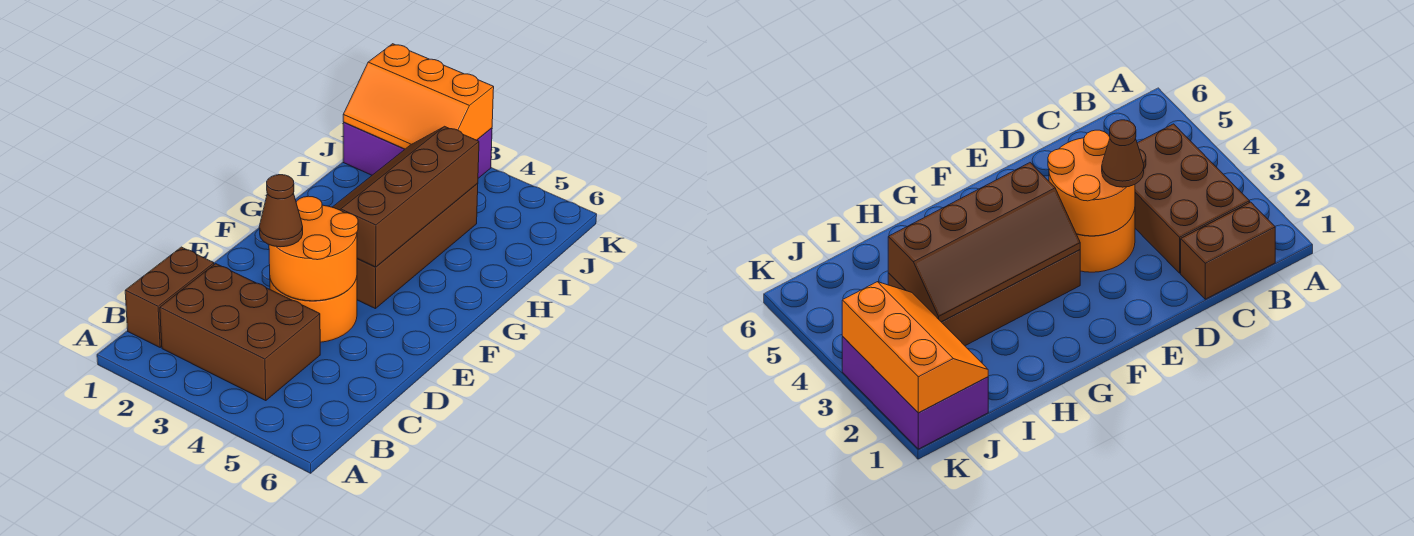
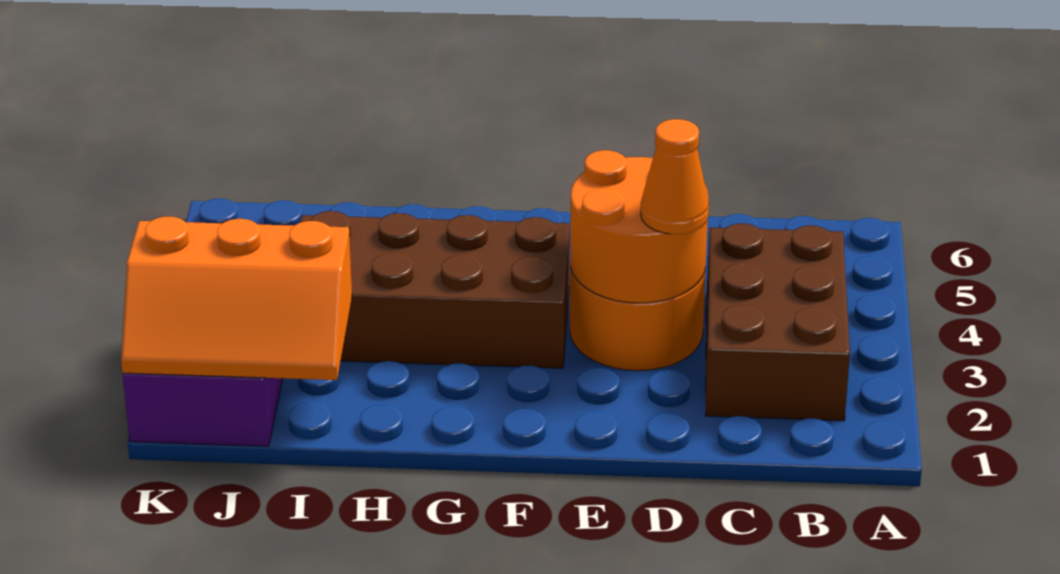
brown 1x2 brick [125,247,214,347] -> none
brown 1x1 cone [259,175,303,247] -> orange 1x1 cone [641,119,709,234]
brown 2x4 slope [333,126,479,267] -> none
orange 2x3 slope [343,44,494,149] -> orange 2x3 slope turned to [121,217,352,380]

